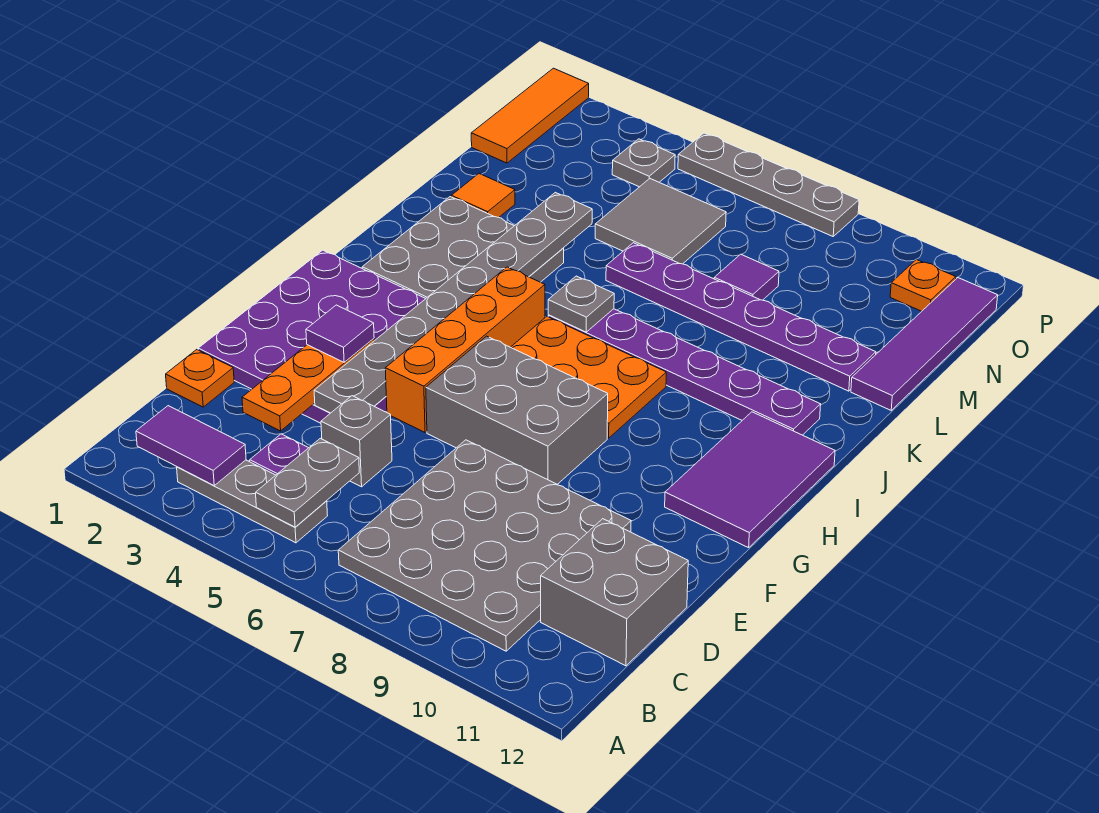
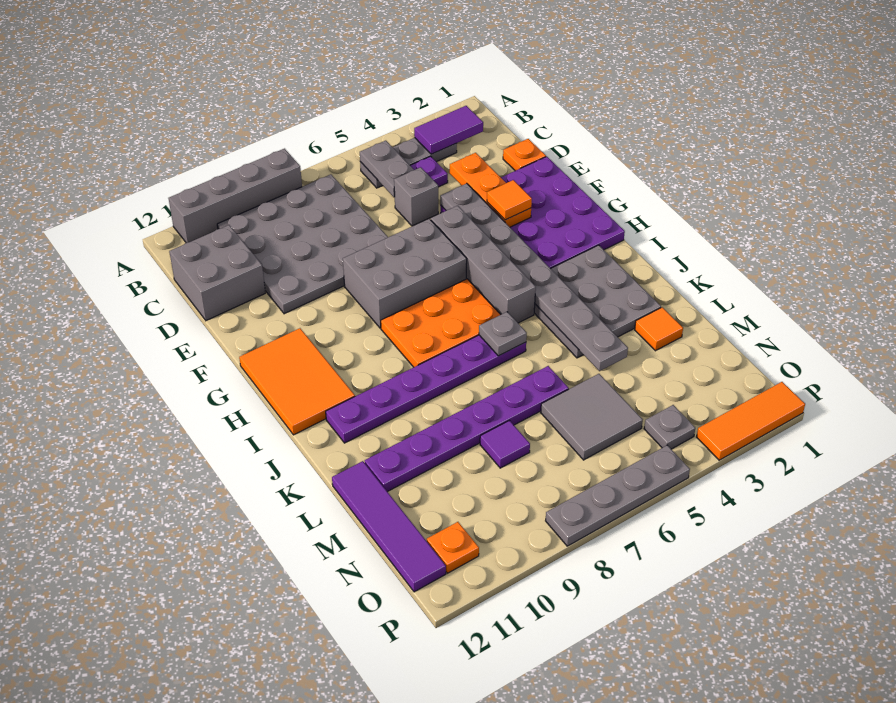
none -> grey 1x4 brick [168,149,302,243]
purple 1x1 tile [306,305,374,362] -> orange 1x1 tile [487,180,532,220]
orange 1x4 brick [385,267,545,432] -> grey 1x4 brick [431,206,536,323]
purple 2x3 tile [665,412,835,548] -> orange 2x3 tile [239,328,355,435]
orange 1x3 tile [471,68,589,163] -> orange 1x3 tile turned to [697,382,805,460]

